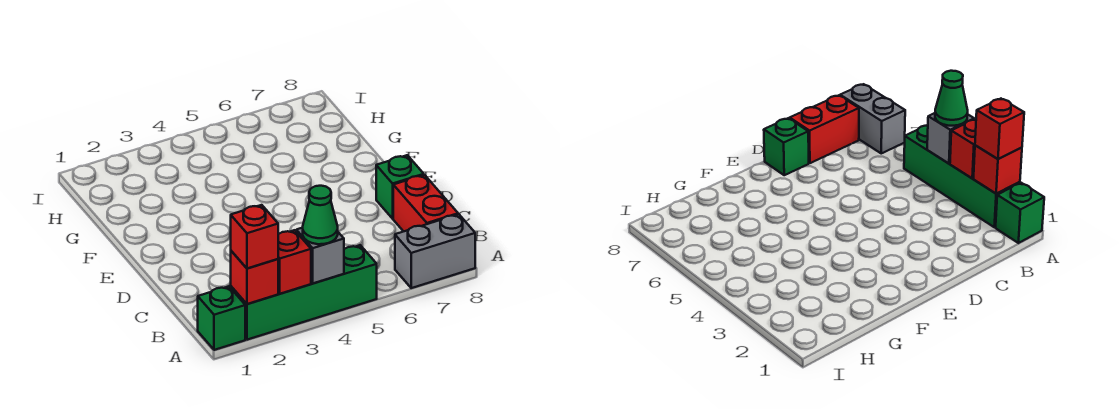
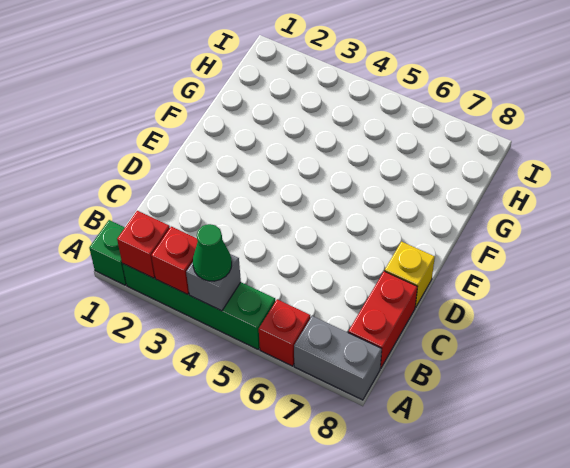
red 1x1 brick [231,205,278,269] -> red 1x1 brick moved to [259,299,310,366]
green 1x1 brick [376,155,424,219] -> yellow 1x1 brick [385,242,435,307]

